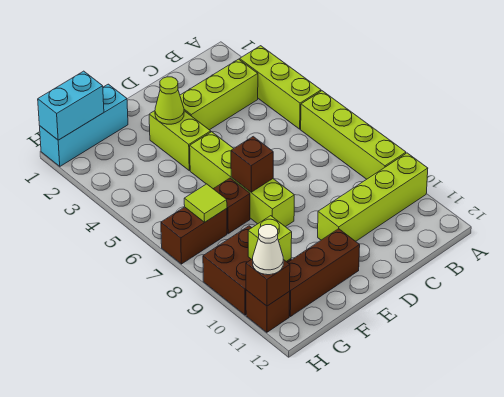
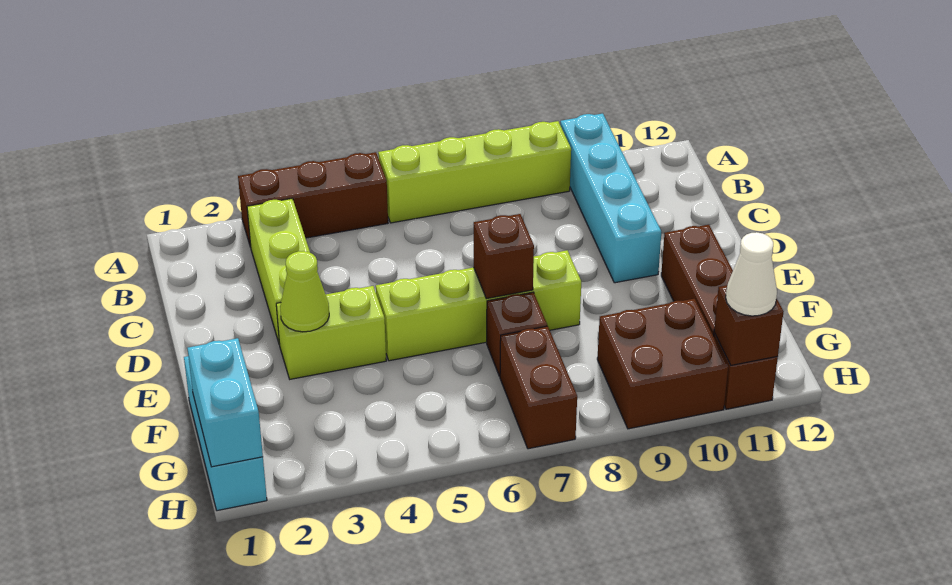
lime 1x3 brick [240,46,321,129] -> brown 1x3 brick [238,152,388,247]
lime 1x4 brick [318,153,428,241] -> cyan 1x4 brick [560,114,661,283]
lime 1x1 tile [184,184,227,222] -> none
lime 1x1 brick [248,216,292,262] -> none

